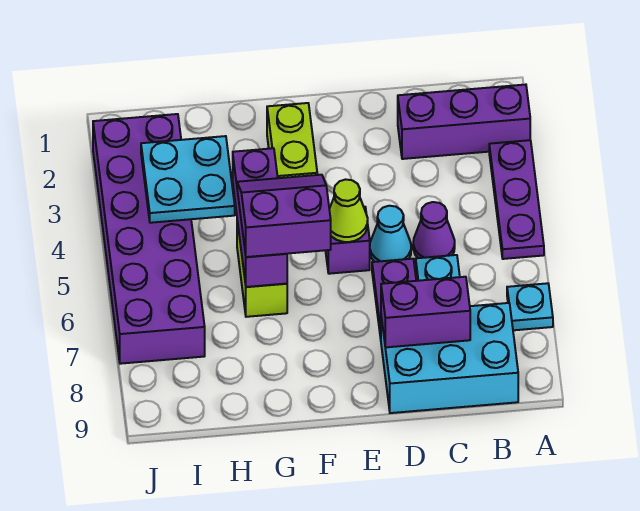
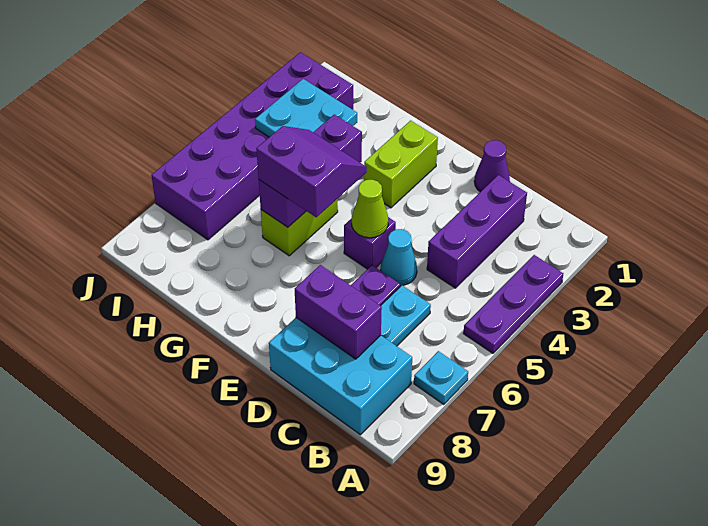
purple 1x3 brick [398,85,530,159] -> purple 1x3 brick turned to [427,175,527,288]
purple 1x1 cone [413,202,455,258] -> purple 1x1 cone moved to [474,140,510,192]

